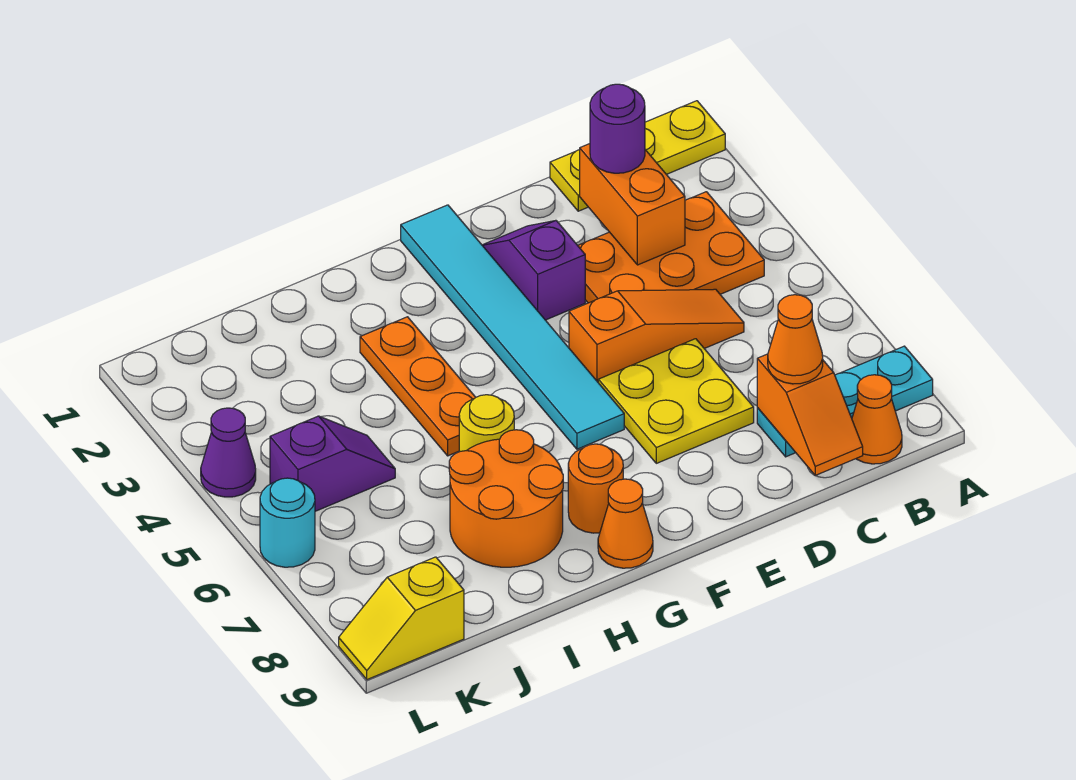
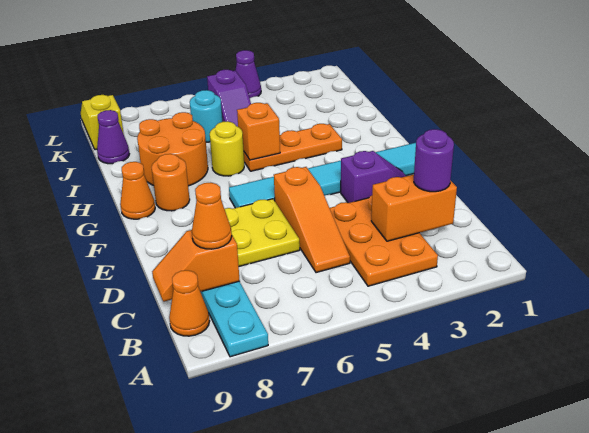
yellow 1x3 plate [550,101,725,211] -> none
none -> orange 1x1 brick [237,103,280,160]
none -> purple 1x1 cone [97,110,129,164]
cyan 1x1 round brick [260,478,315,567] -> cyan 1x1 round brick moved to [190,90,222,142]

